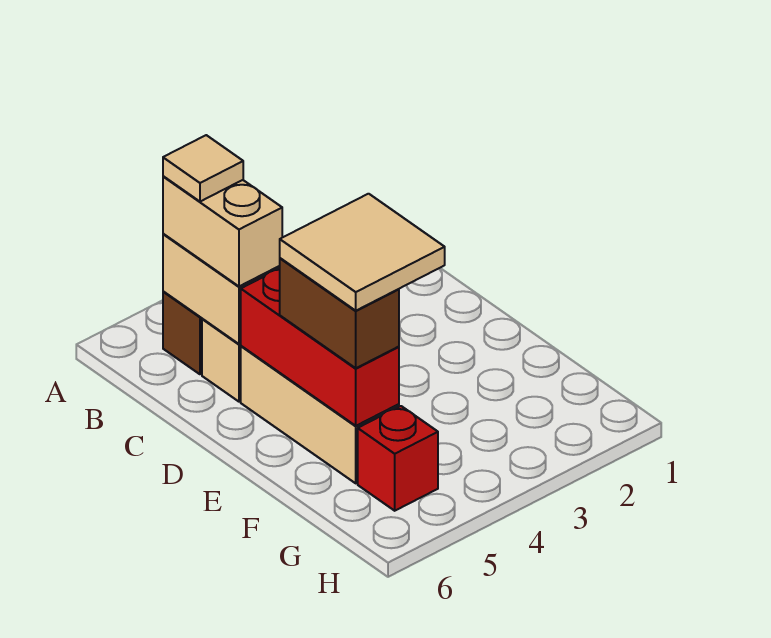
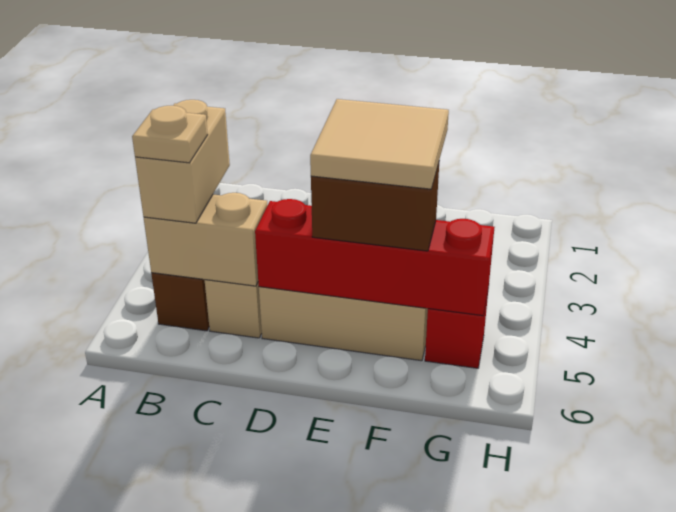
tan 1x2 brick [163,176,282,286] -> tan 1x2 brick turned to [135,100,230,223]
tan 1x1 tile [163,135,243,202] -> tan 1x1 plate [132,106,208,163]
red 1x3 brick [241,269,399,426] -> red 1x4 brick [255,199,494,316]

